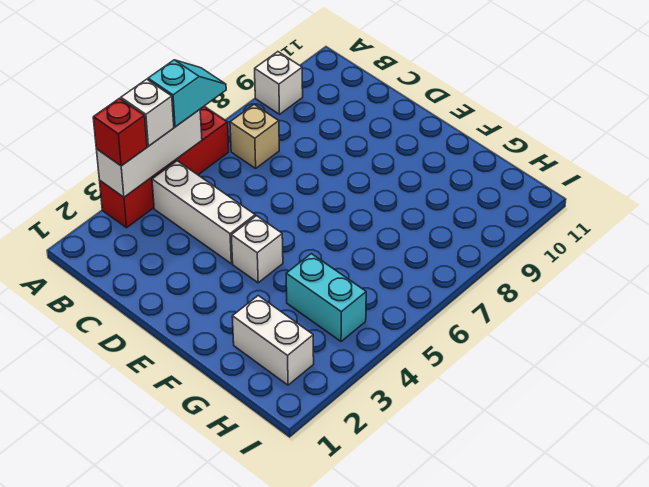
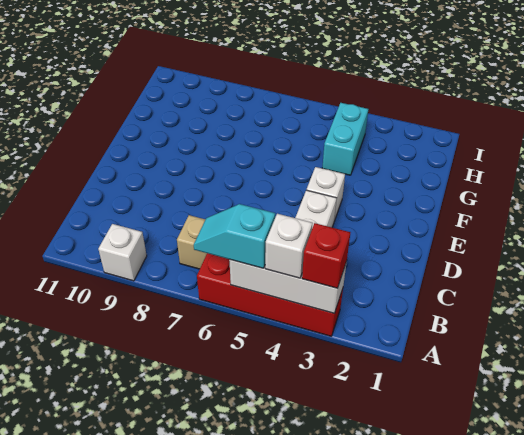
white 1x2 brick [232,296,314,385] -> none

